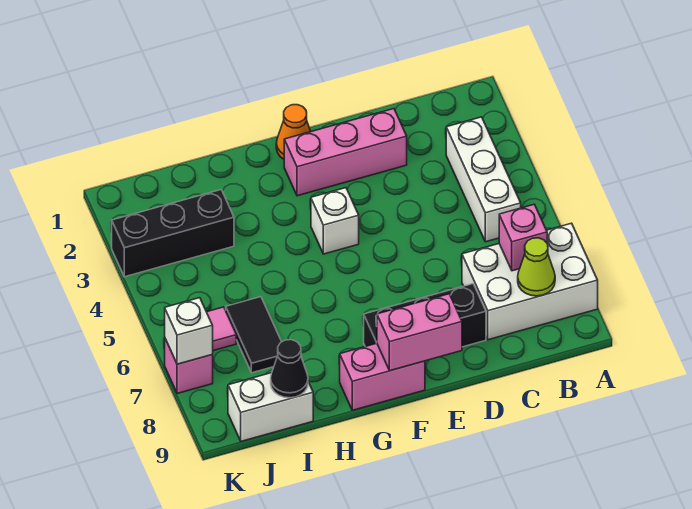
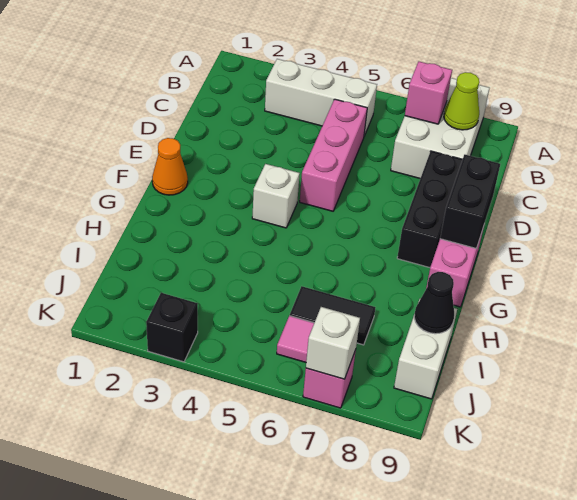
pink 1x3 brick [284,109,407,196] -> pink 1x3 brick moved to [300,99,367,211]
pink 1x2 brick [377,294,462,371] -> black 1x2 brick [440,154,500,248]
black 1x3 brick [112,190,234,277] -> black 1x1 brick [146,293,198,362]

